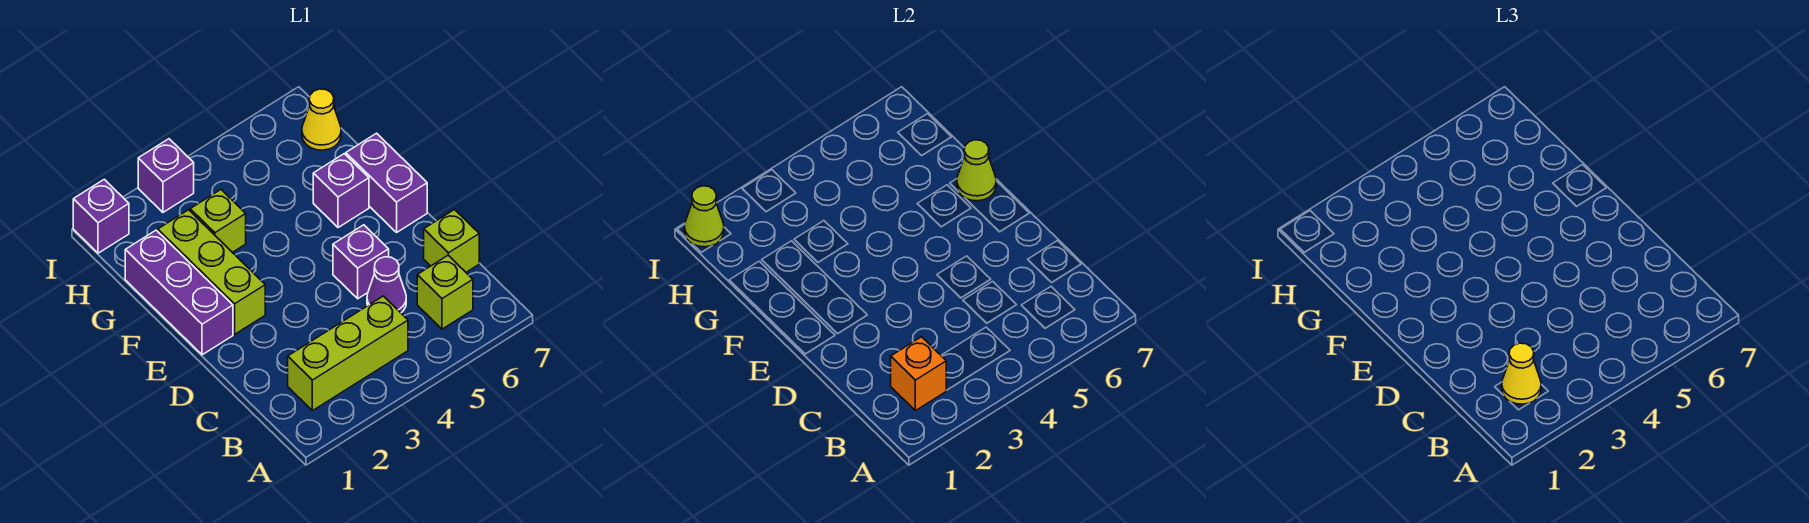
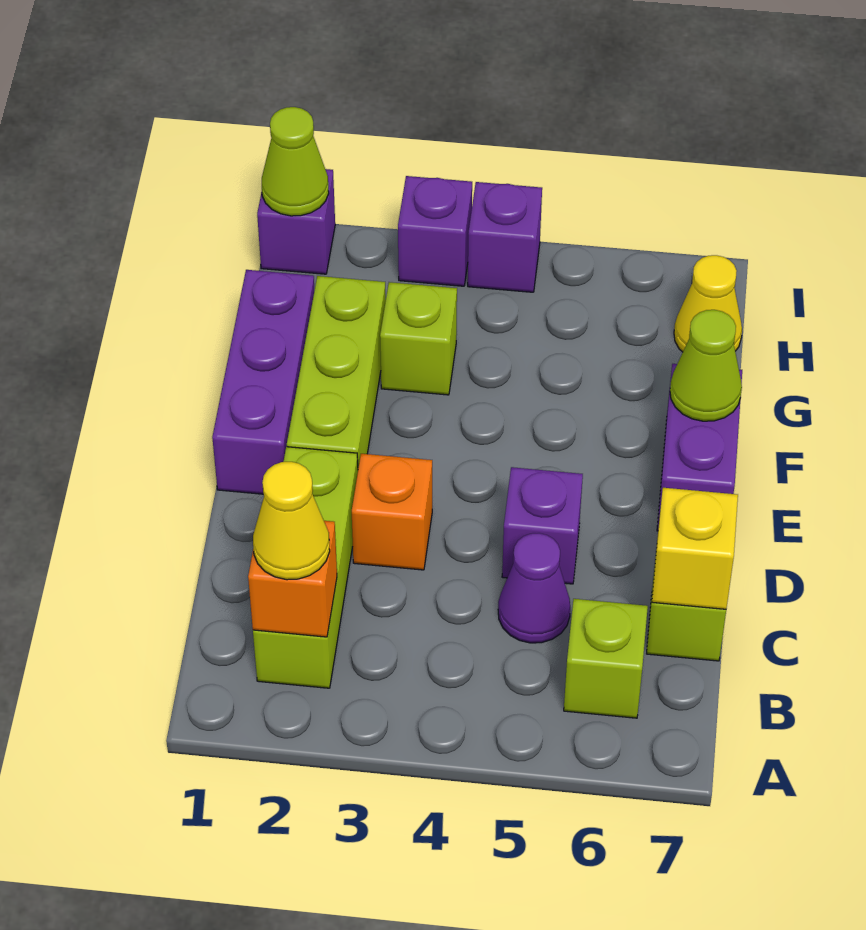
lime 1x3 brick [288,296,408,411] -> lime 1x3 brick turned to [253,447,358,688]
none -> yellow 1x1 brick [652,488,738,609]
none -> orange 1x1 brick [352,454,432,570]
purple 1x1 brick [313,154,369,228] -> purple 1x1 brick moved to [468,182,542,292]

